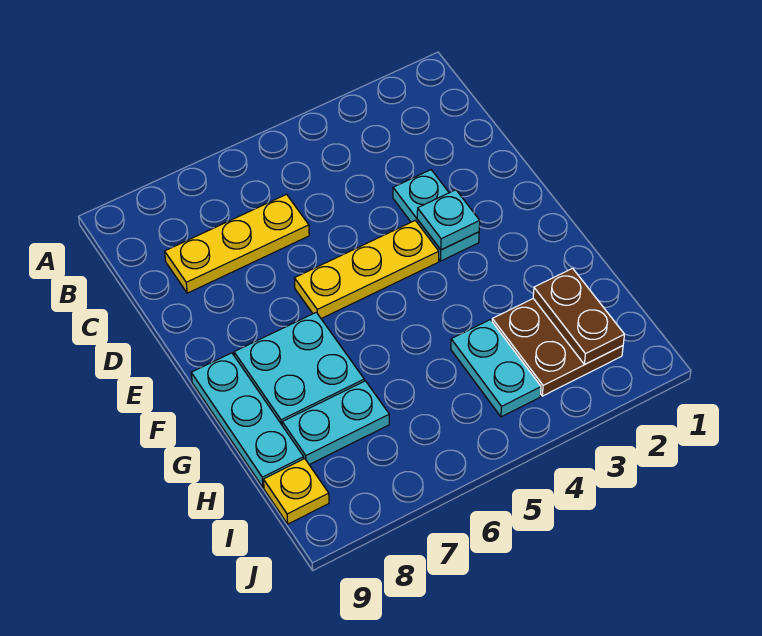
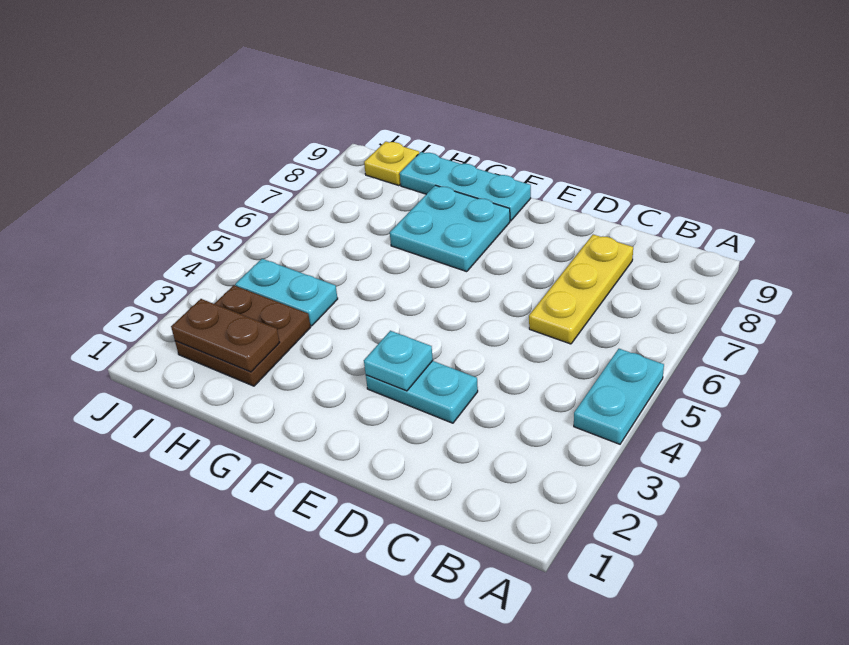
yellow 1x3 plate [294,221,439,319] -> none
cyan 1x2 plate [282,381,389,465] -> cyan 1x2 plate moved to [574,349,664,444]

